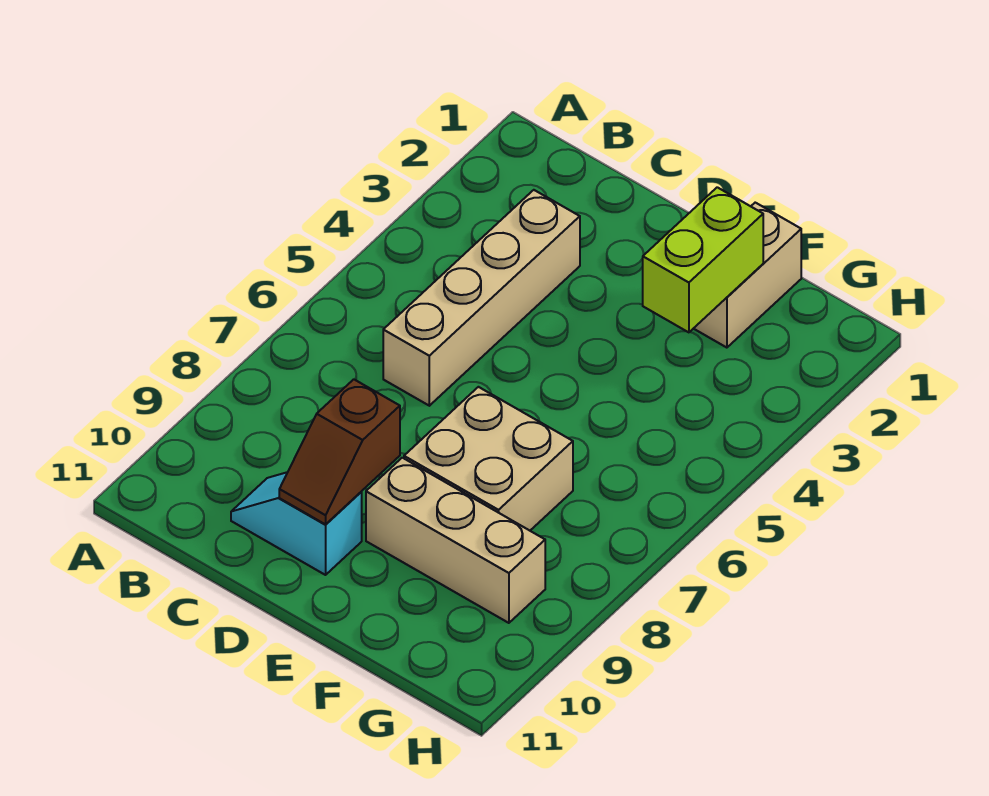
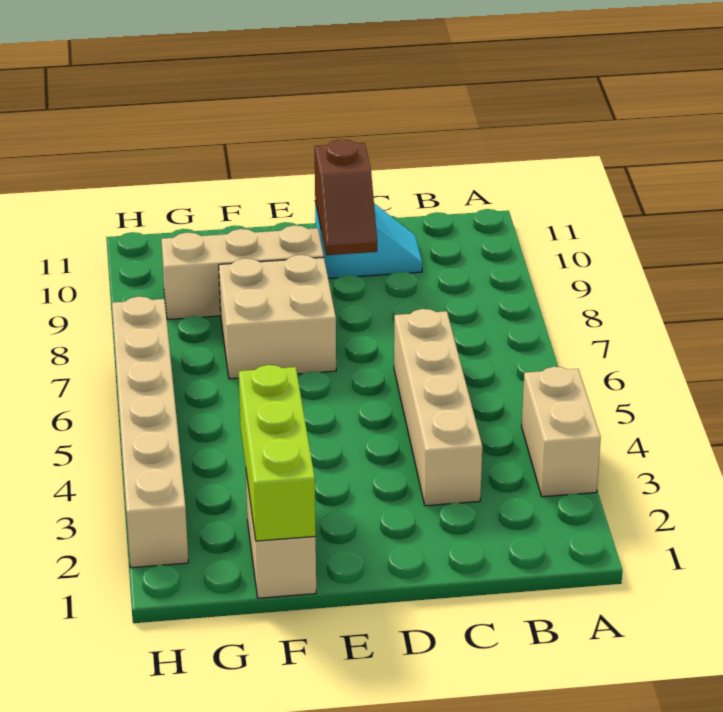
none -> tan 1x2 brick [522,367,601,497]
brown 1x2 slope [279,379,400,524] -> brown 1x2 slope turned to [315,139,377,255]
lime 1x2 brick [643,187,763,332] -> lime 1x3 brick [239,365,316,541]
none -> tan 1x6 brick [112,297,188,568]

